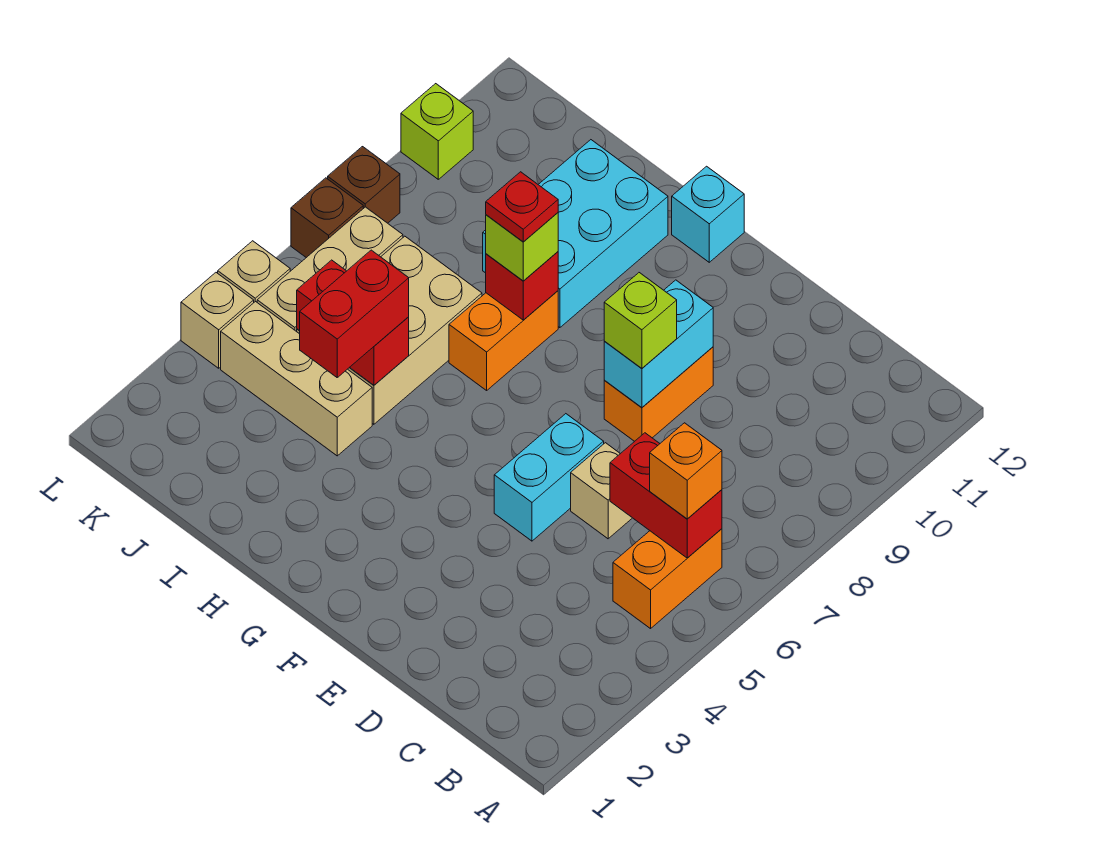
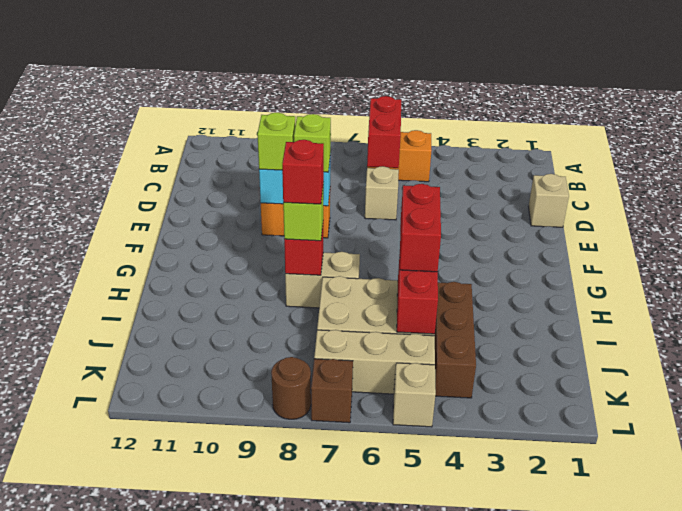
orange 1x1 brick [650,423,722,519] -> none
cyan 1x2 brick [494,414,604,541] -> none
cyan 1x1 brick [672,166,744,262] -> none
orange 1x2 brick [449,291,558,390] -> tan 1x2 brick [285,252,360,308]
red 1x1 plate [486,172,558,242] -> red 1x1 brick [282,140,324,204]
cyan 2x3 brick [483,140,668,328] -> none
tan 1x3 brick [221,301,372,456] -> brown 1x3 brick [434,282,476,398]
red 1x2 brick [300,250,409,377] -> red 1x2 brick turned to [400,184,441,272]
tan 1x1 brick [181,273,254,368] -> tan 1x1 brick moved to [529,174,569,227]
brown 1x1 brick [328,147,400,223] -> brown 1x1 round brick [271,357,311,419]
lime 1x1 brick [401,84,473,179] -> lime 1x1 brick moved to [257,113,295,170]

